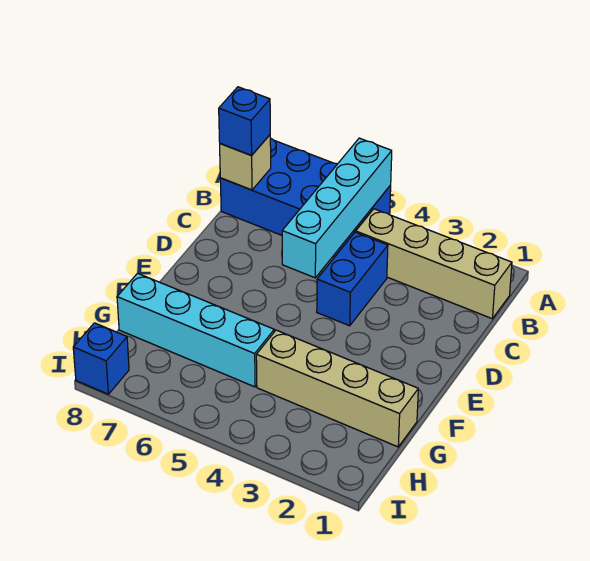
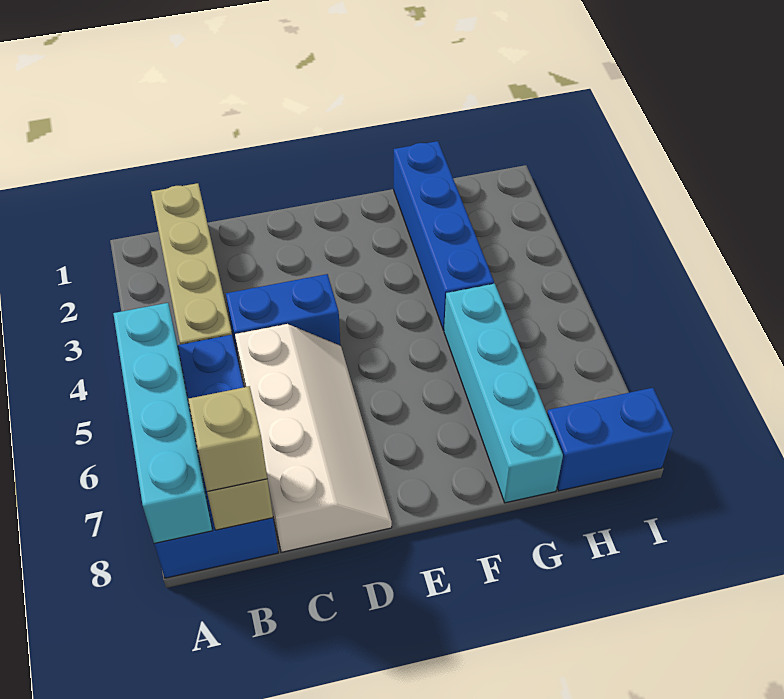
cyan 1x4 brick [282,138,392,278] -> cyan 1x4 brick turned to [113,303,213,544]
blue 1x1 brick [219,87,270,155] -> tan 1x1 brick [188,386,267,492]
none -> white 2x4 slope [235,324,392,552]
tan 1x4 brick [256,330,418,447] -> blue 1x4 brick [394,141,494,330]
blue 1x1 brick [73,323,129,394] -> blue 1x2 brick [547,388,673,491]

